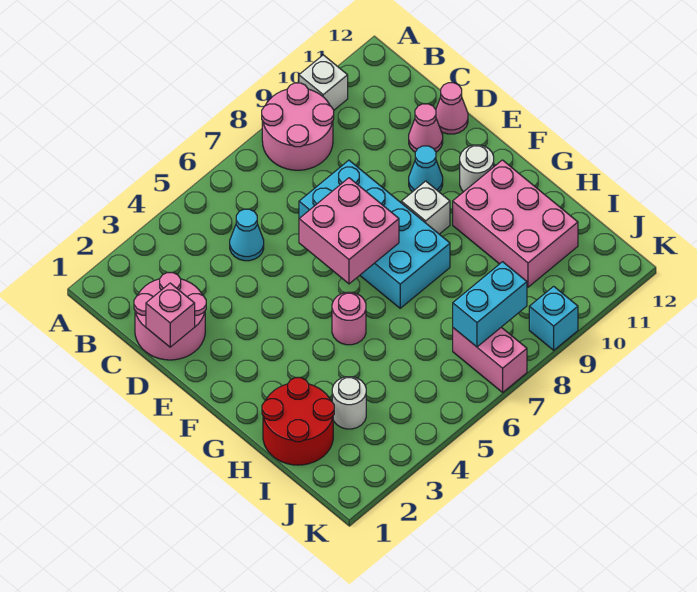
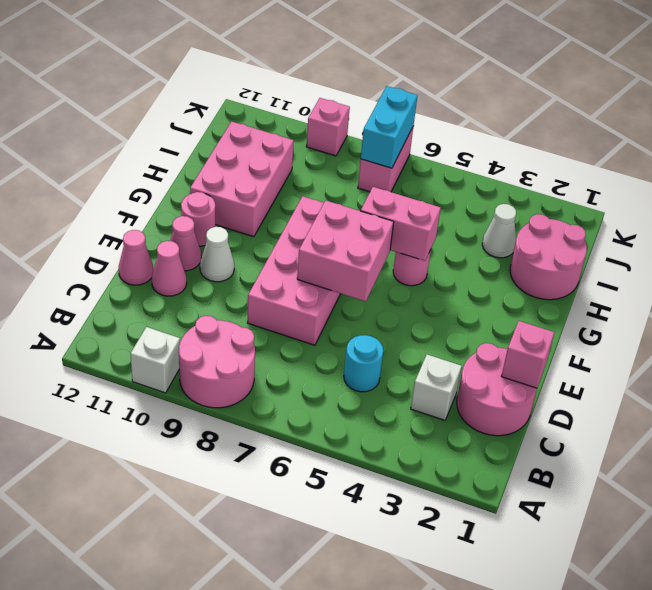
cyan 1x1 cone [230,209,264,261] -> cyan 1x1 round brick [344,335,383,392]
cyan 2x4 brick [299,160,450,308] -> pink 2x4 brick [248,196,341,345]
cyan 1x1 cone [409,146,443,192] -> white 1x1 cone [200,227,234,282]
none -> pink 1x1 cone [170,216,201,271]
white 1x1 brick [401,181,450,234] -> white 1x1 brick moved to [411,355,462,420]
white 1x1 round brick [460,145,494,192] -> pink 1x1 round brick [181,192,215,246]
none -> pink 1x2 brick [361,187,441,261]
red 2x2 round brick [262,378,334,465] -> pink 2x2 round brick [510,214,587,300]
white 1x1 round brick [332,377,366,429] -> white 1x1 cone [482,204,516,258]
cyan 1x2 brick [453,262,527,347] -> cyan 1x2 brick turned to [361,86,417,168]
cyan 1x1 brick [529,286,578,350] -> pink 1x1 brick [306,98,350,156]

